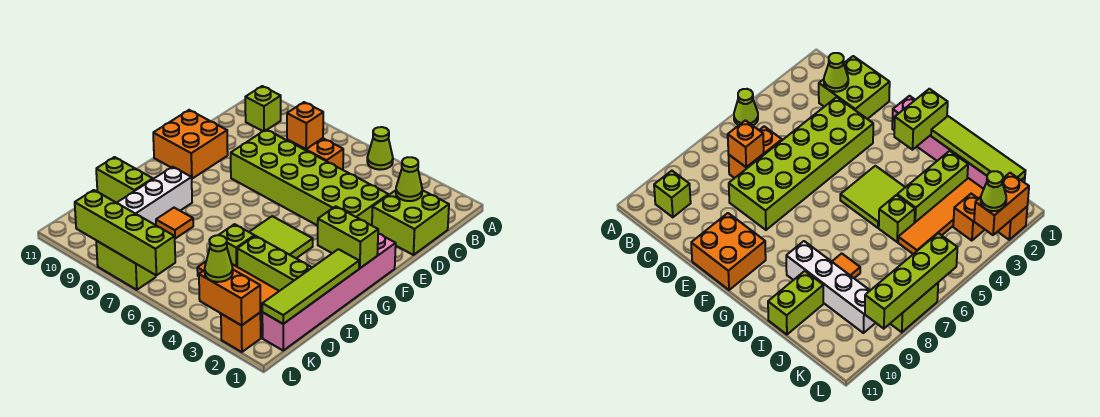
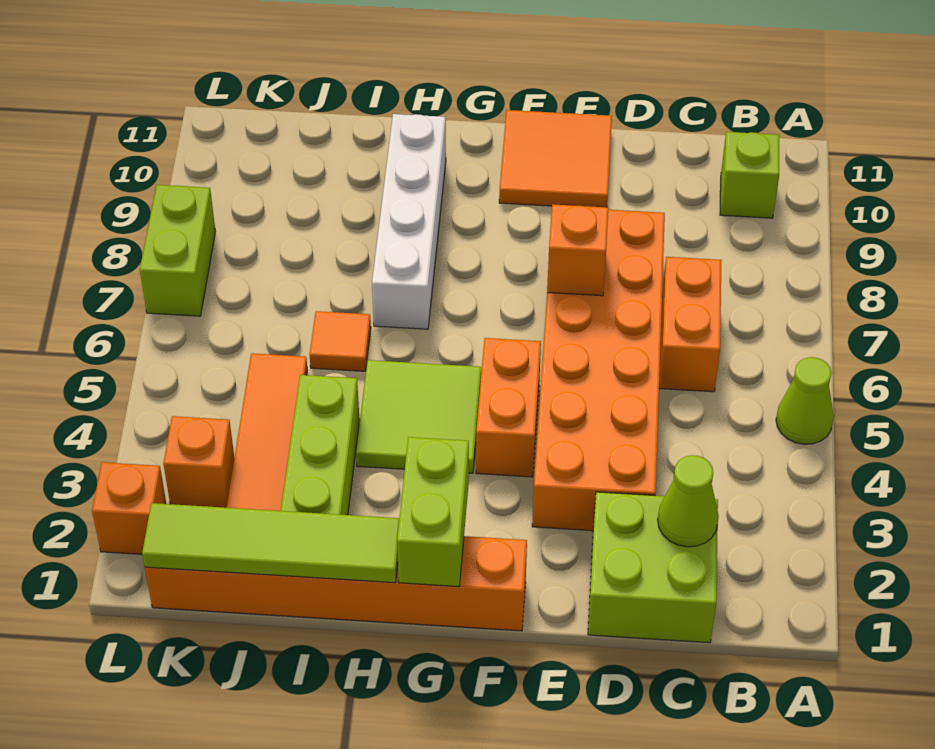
orange 1x1 brick [287,102,323,149] -> orange 1x1 brick moved to [547,204,608,296]
lime 2x6 brick [231,130,388,226] -> orange 2x6 brick [532,210,665,531]
orange 2x2 brick [153,110,228,179] -> orange 2x2 tile [499,110,612,207]
pink 1x6 brick [262,234,396,350] -> orange 1x6 brick [145,536,527,631]
white 1x4 brick [117,167,192,225] -> white 1x4 brick turned to [372,114,446,329]
lime 1x1 brick [219,224,254,267] -> none
orange 1x1 tile [156,208,193,238] -> orange 1x1 tile moved to [310,311,371,371]
lime 1x2 brick [96,157,153,203] -> none
orange 1x2 brick [199,270,260,325] -> orange 1x2 brick moved to [476,338,541,477]
lime 1x1 cone [205,235,233,282] -> none
lime 1x4 brick [75,190,175,275] -> none

